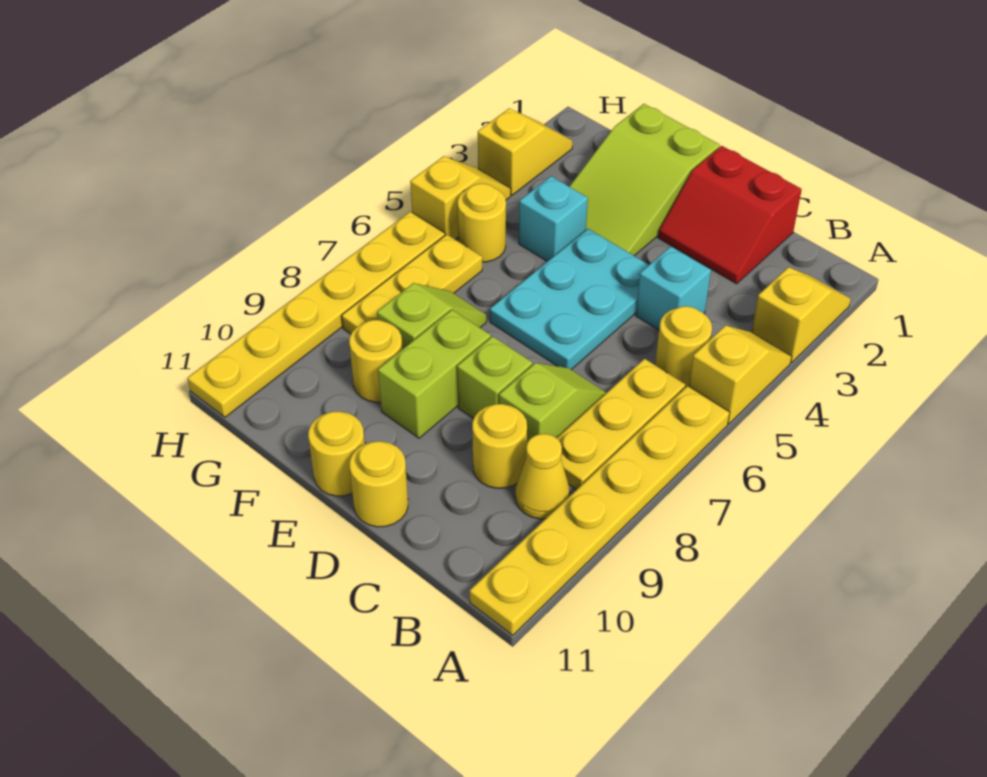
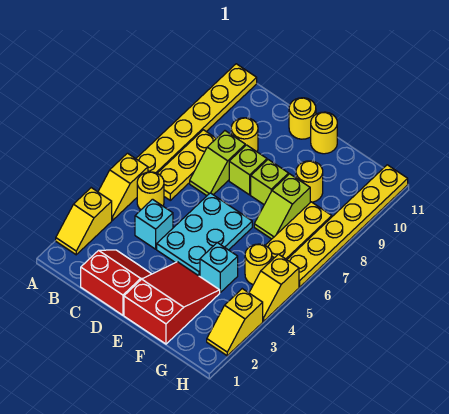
yellow 1x1 cone [515,434,570,519] -> none
lime 2x3 slope [569,104,720,256] -> red 2x3 slope [124,262,220,344]
lime 1x2 brick [378,310,491,438] -> lime 1x1 brick [251,160,289,204]

